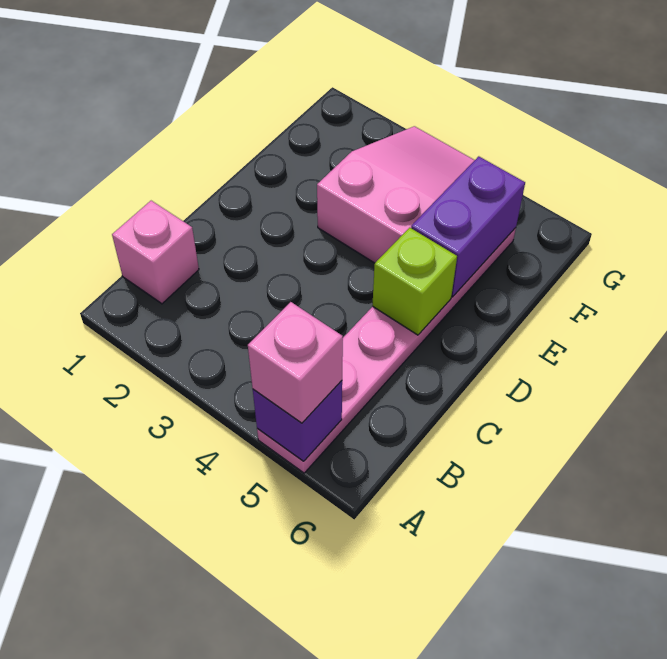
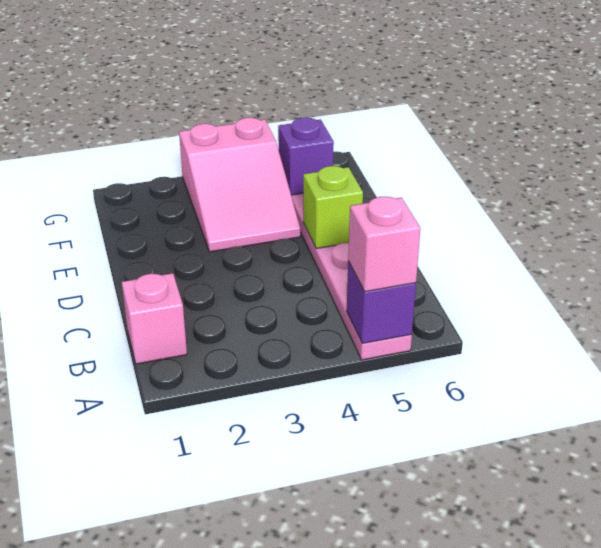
pink 2x3 slope [317,126,475,263] -> pink 2x3 slope turned to [179,118,300,252]
purple 1x2 brick [411,156,525,297] -> purple 1x1 brick [278,118,334,195]

